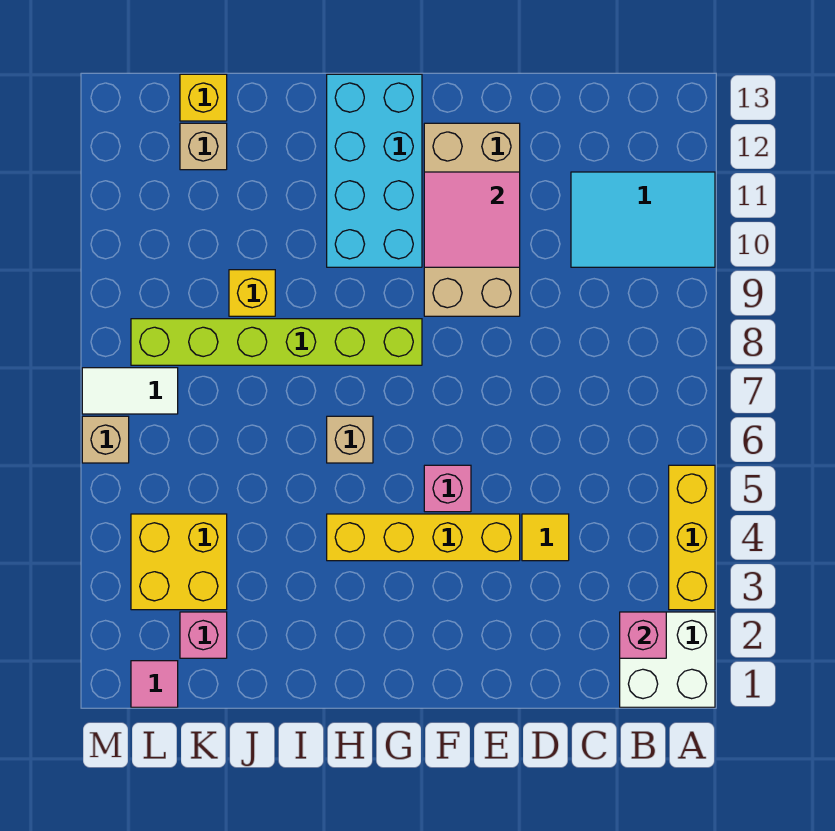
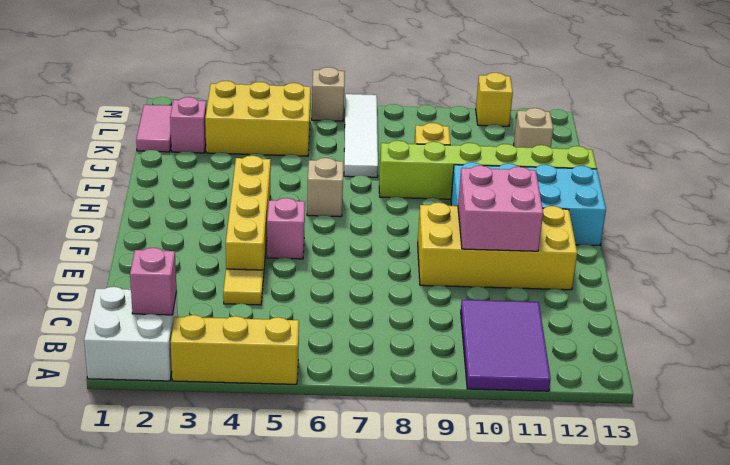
cyan 2x3 tile [571,172,715,267] -> purple 2x3 tile [461,300,551,391]
tan 2x4 brick [424,123,520,316] -> yellow 2x4 brick [418,203,577,290]
pink 2x2 tile [424,172,520,267] -> pink 2x2 brick [458,165,543,251]
lime 1x6 brick [131,319,422,365] -> lime 1x6 brick turned to [379,141,597,199]
yellow 2x2 brick [131,514,227,610] -> yellow 2x3 brick [205,81,311,156]
yellow 1x1 brick [180,74,227,121] -> yellow 1x1 brick moved to [476,73,513,126]
pink 1x1 tile [131,661,178,707] -> pink 1x2 tile [136,105,172,152]
white 1x2 tile [82,368,178,414] -> white 1x4 tile [344,94,378,177]

